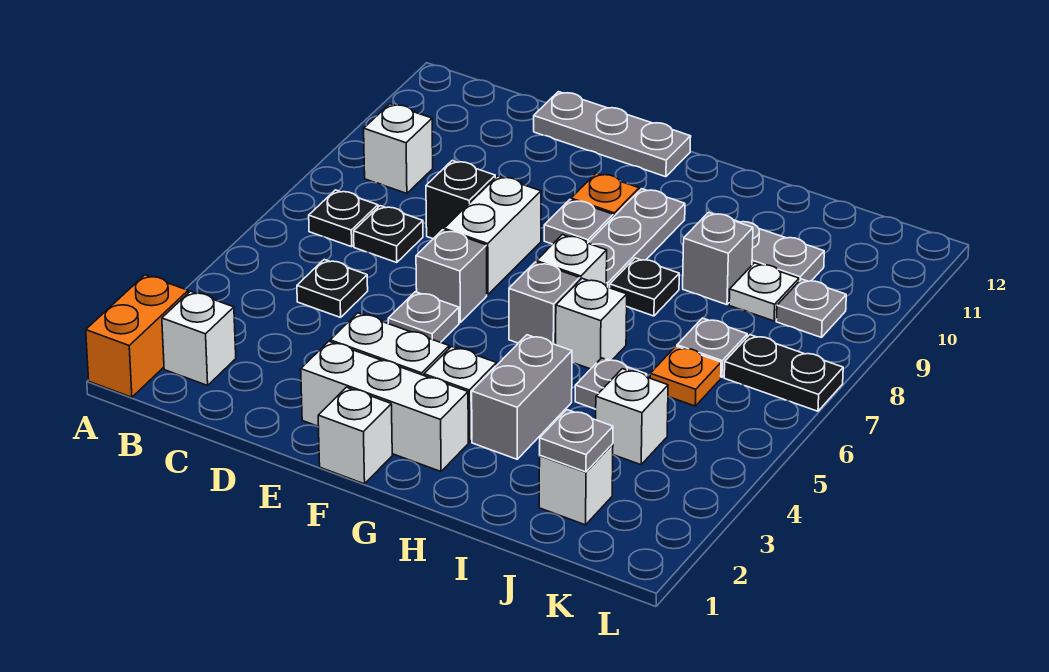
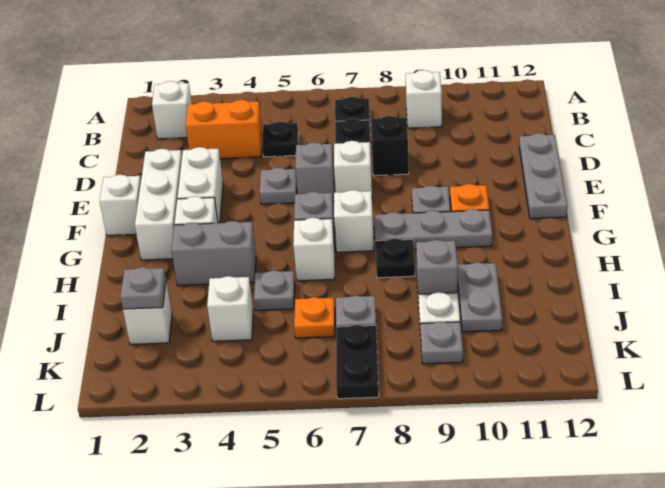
orange 1x2 brick [86,275,188,397] -> orange 1x2 brick moved to [186,100,263,159]
white 1x2 brick [444,176,541,295] -> white 1x1 brick [334,141,372,192]

